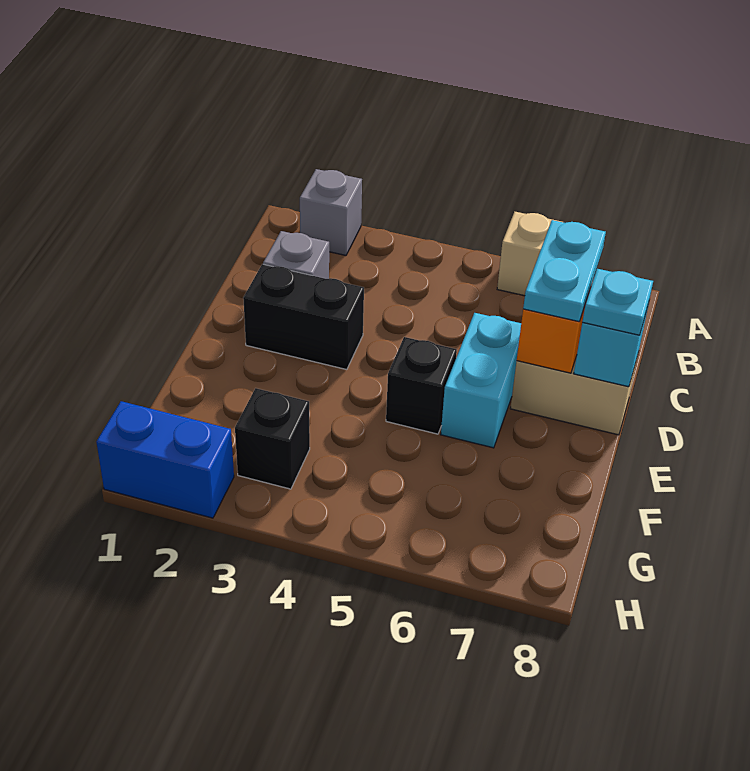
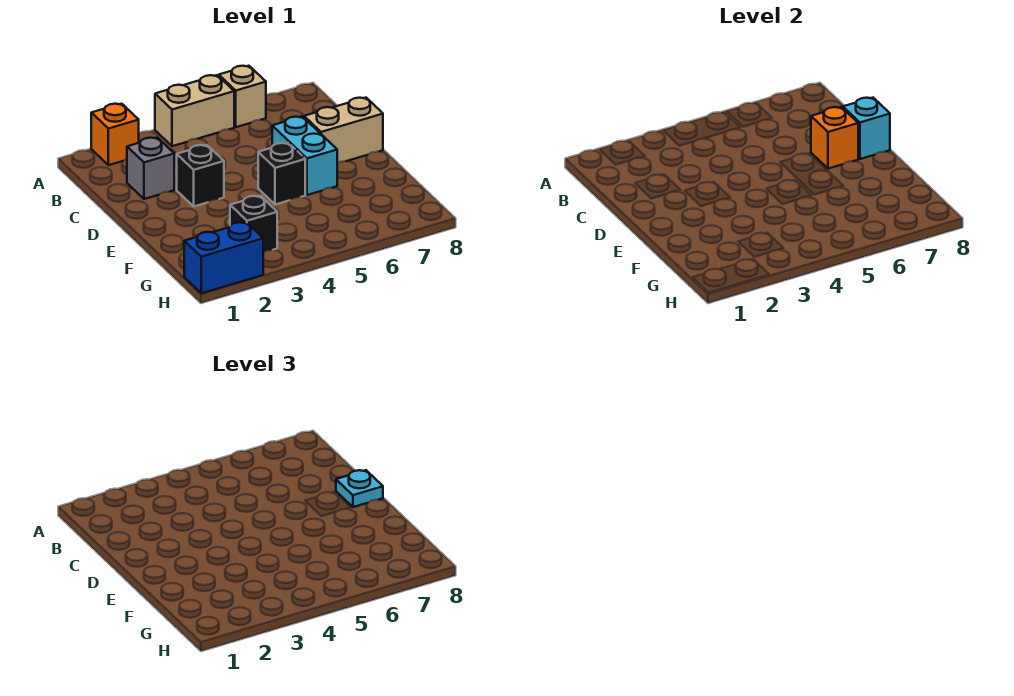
grey 1x1 brick [300,169,362,255] -> orange 1x1 brick [91,104,139,165]
none -> tan 1x2 brick [155,75,234,146]
cyan 1x2 plate [523,220,606,322] -> none
black 1x2 brick [243,264,364,370] -> black 1x1 brick [177,145,224,206]

